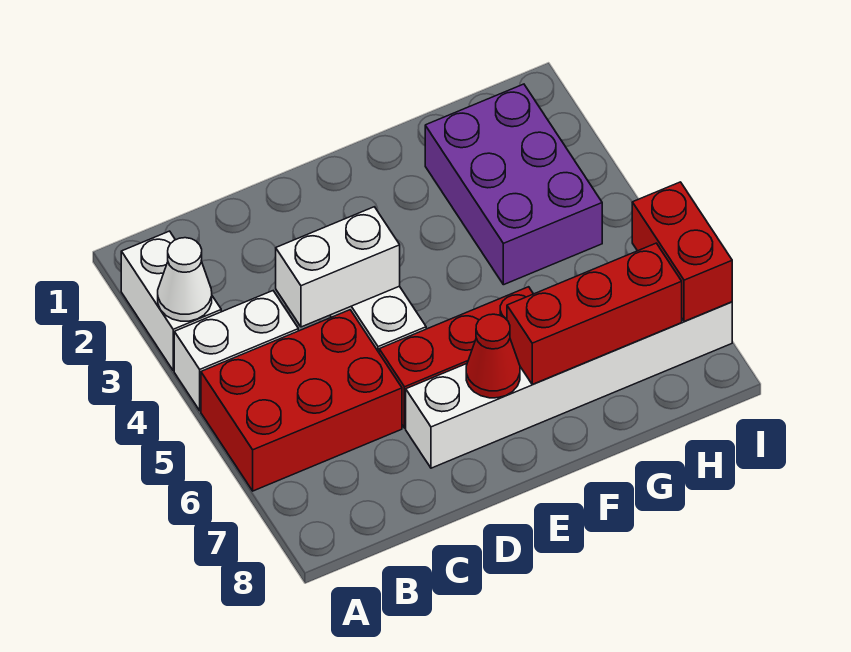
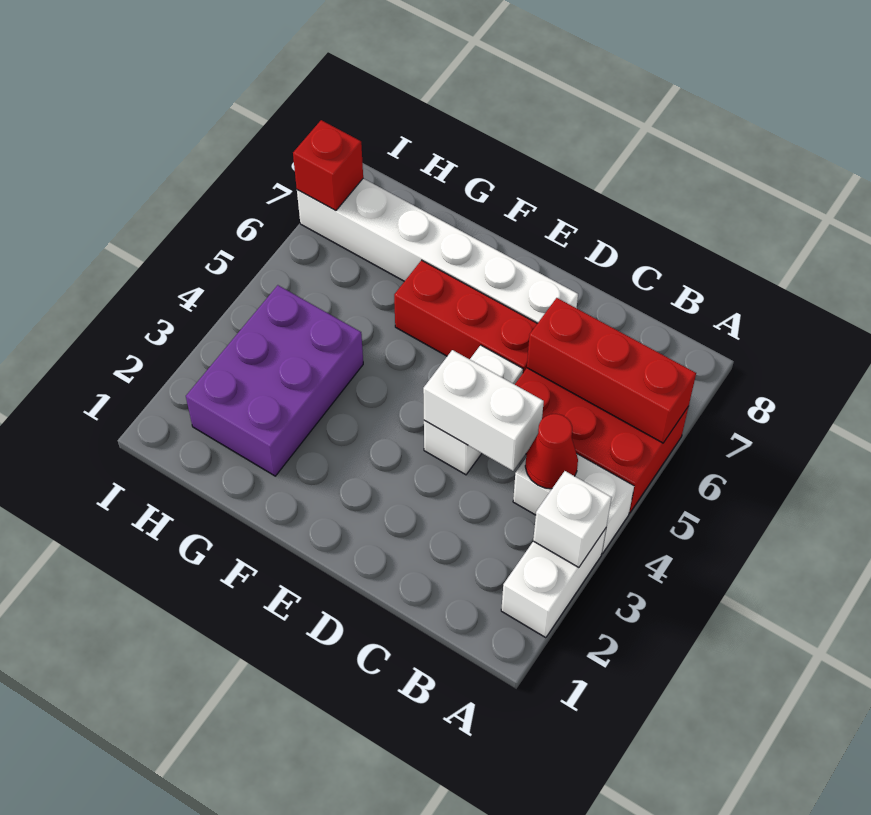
white 1x1 cone [158,238,212,321] -> white 1x1 brick [533,471,611,567]
red 1x1 cone [466,314,520,398] -> red 1x1 cone moved to [525,414,578,489]
red 1x3 brick [507,243,682,385] -> red 1x3 brick moved to [527,298,696,443]
red 1x2 brick [632,182,732,321] -> red 1x1 brick [293,120,363,211]

